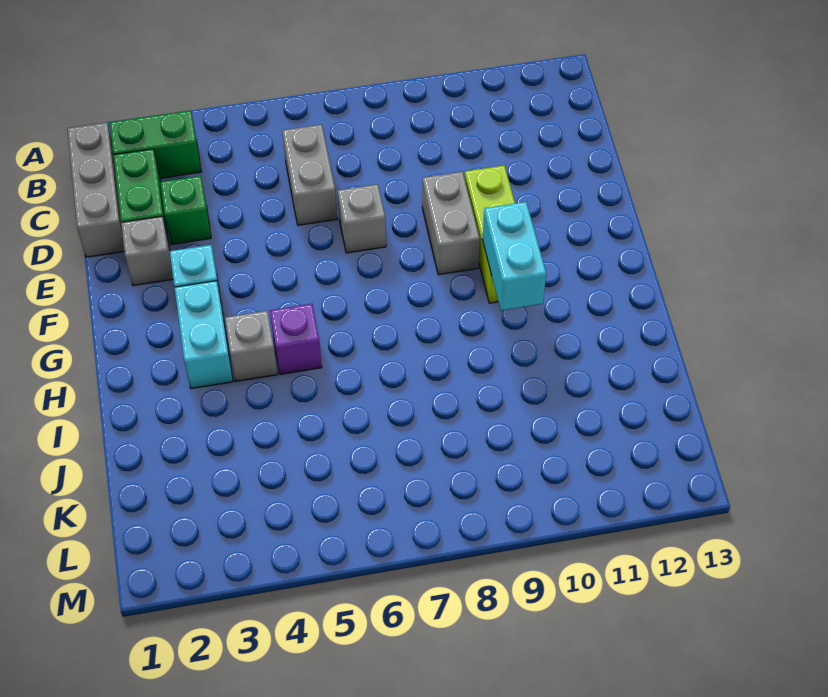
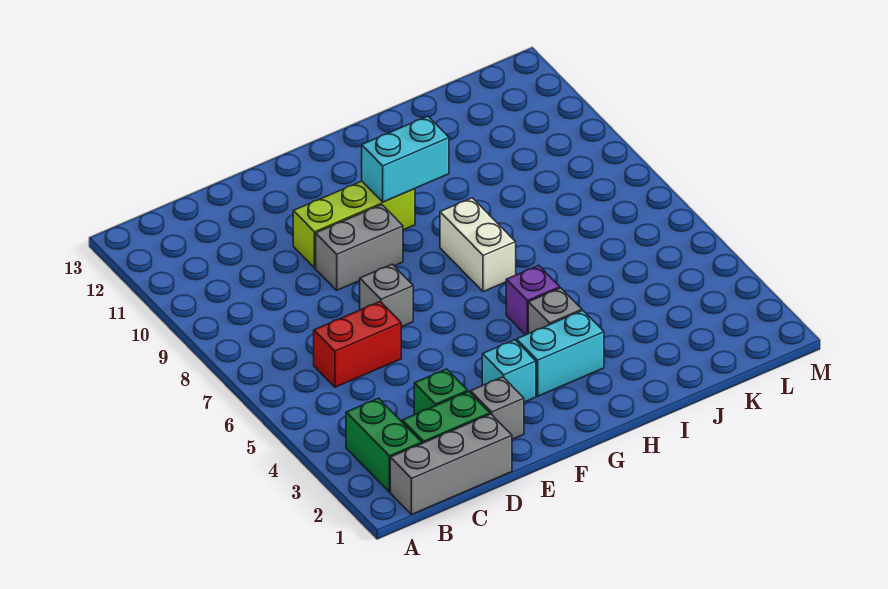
grey 1x2 brick [282,125,337,225] -> red 1x2 brick [314,301,401,387]
none -> white 1x2 brick [440,198,516,292]

